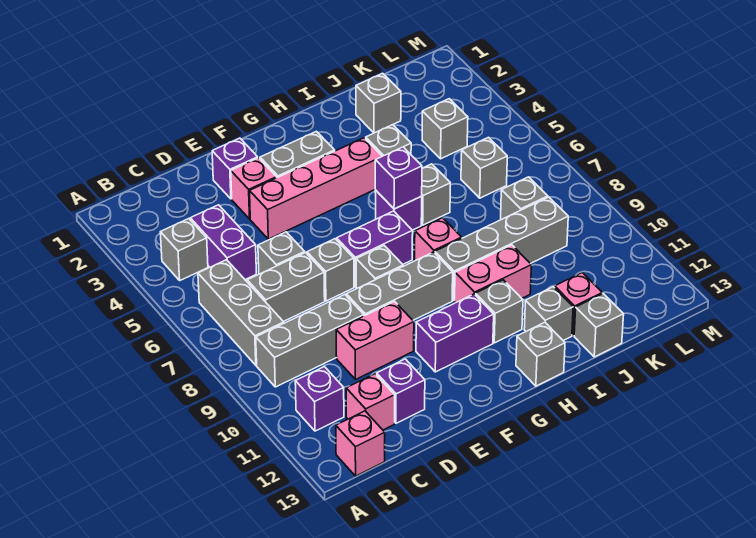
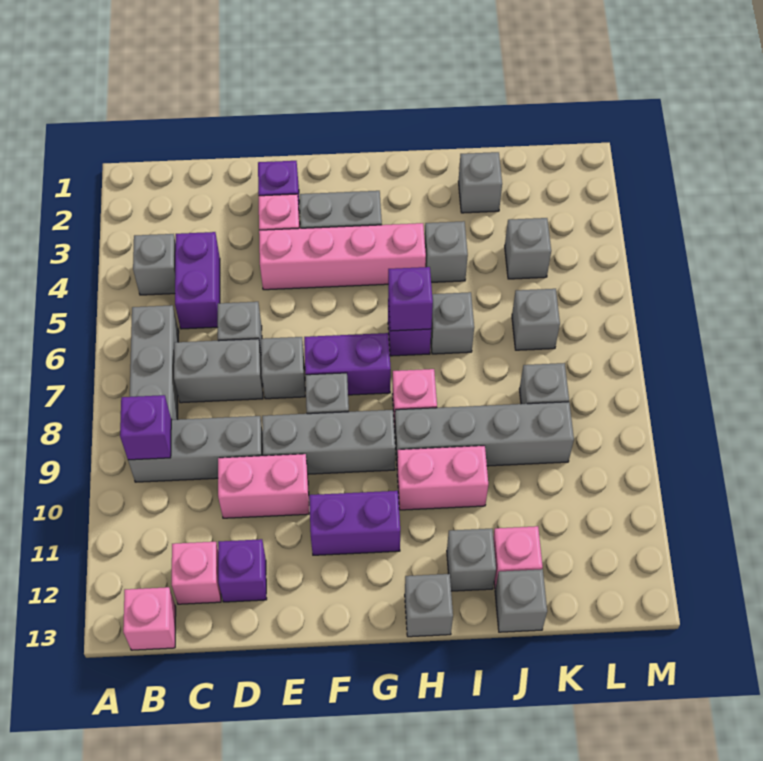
purple 1x1 brick [295,367,344,431] -> purple 1x1 brick moved to [120,395,171,460]
grey 1x1 brick [475,280,523,343] -> none

